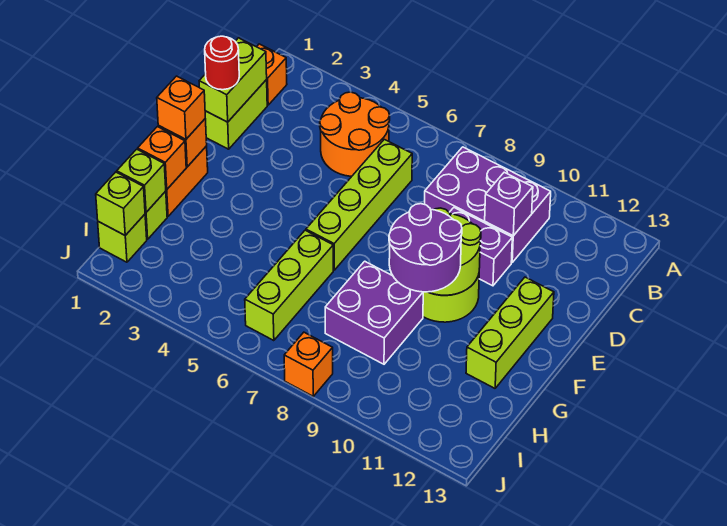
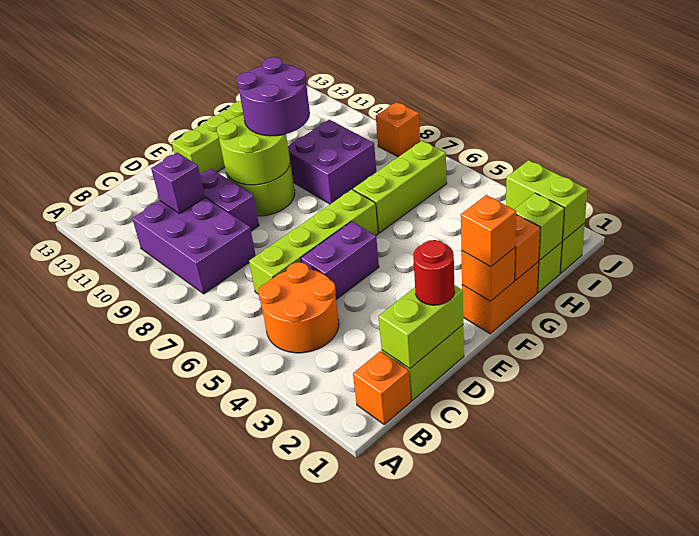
none -> purple 1x2 brick [301,221,379,299]
lime 1x1 brick [96,172,145,235] -> lime 1x2 brick [506,160,588,241]

